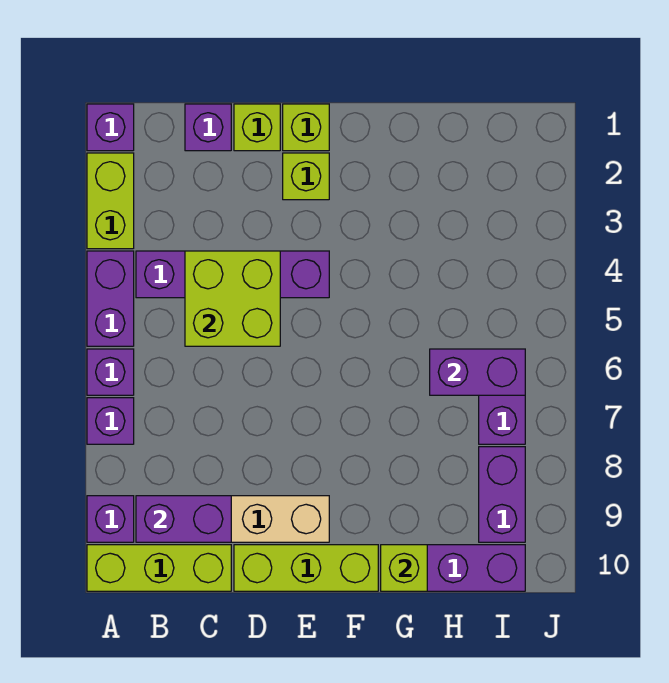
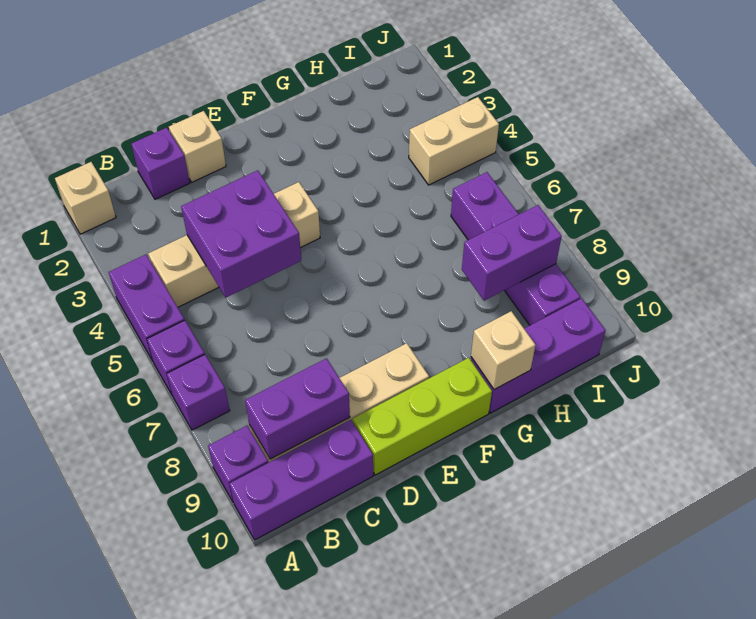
purple 1x1 brick [87,104,134,151] -> tan 1x1 brick [55,162,116,234]
lime 1x2 brick [87,153,134,249] -> none
lime 1x3 brick [87,545,231,591] -> purple 1x3 brick [229,420,373,540]
purple 1x4 brick [136,251,329,298] -> tan 1x4 brick [148,182,320,307]
lime 2x2 brick [185,251,280,346] -> purple 2x2 brick [181,170,301,297]
lime 1x1 brick [234,104,280,151] -> tan 1x1 brick [169,111,226,182]
lime 1x1 brick [283,104,329,151] -> none
lime 1x1 brick [283,153,329,200] -> none
lime 1x1 brick [381,545,427,591] -> tan 1x1 brick [471,311,535,389]
purple 1x2 brick [430,349,525,395] -> purple 1x2 brick moved to [462,205,562,301]
none -> tan 1x2 brick [409,97,499,185]

